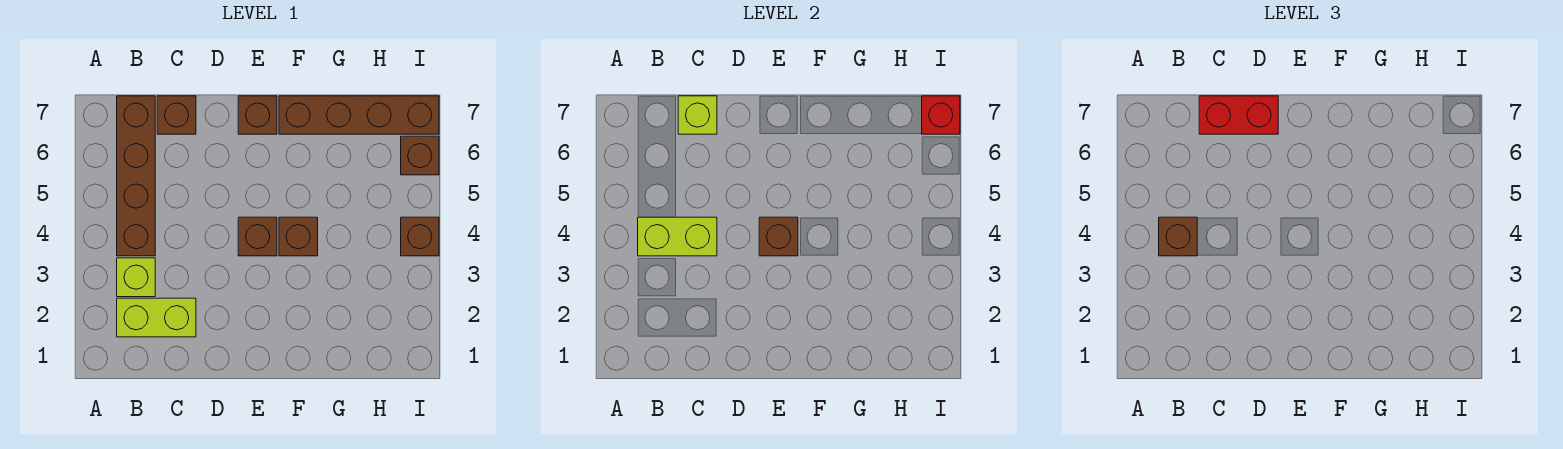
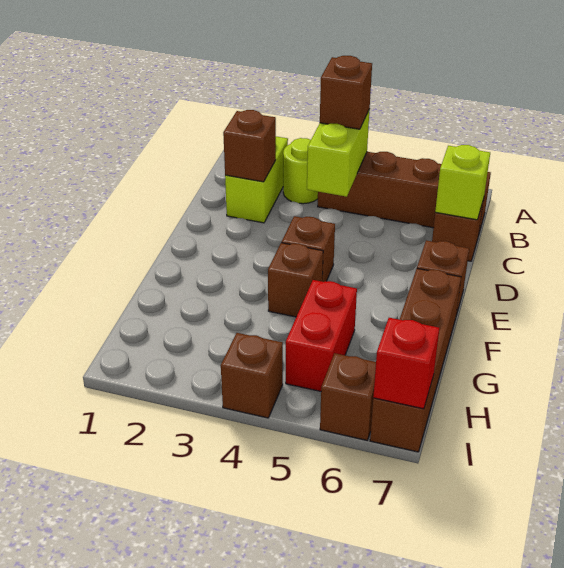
lime 1x1 brick [117,258,155,297] -> lime 1x1 round brick [283,138,318,204]
red 1x2 brick [1199,96,1278,134] -> red 1x2 brick moved to [286,280,357,391]
brown 1x1 brick [759,217,798,256] -> brown 1x1 brick moved to [223,110,276,182]

